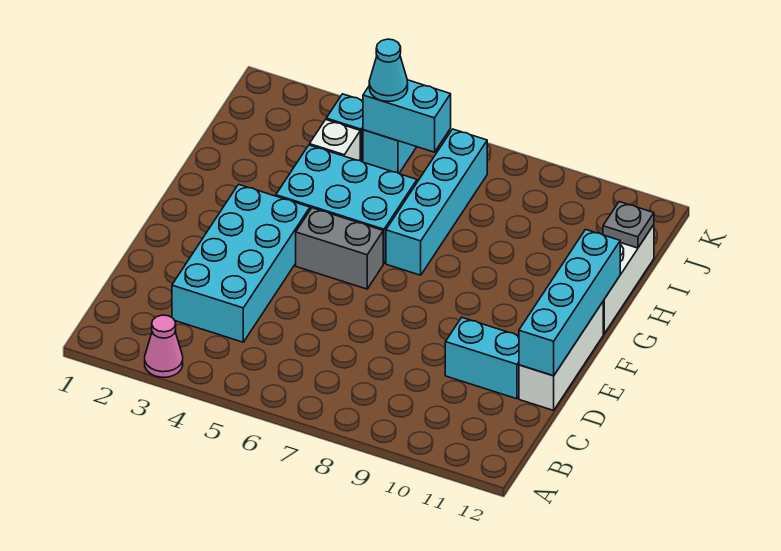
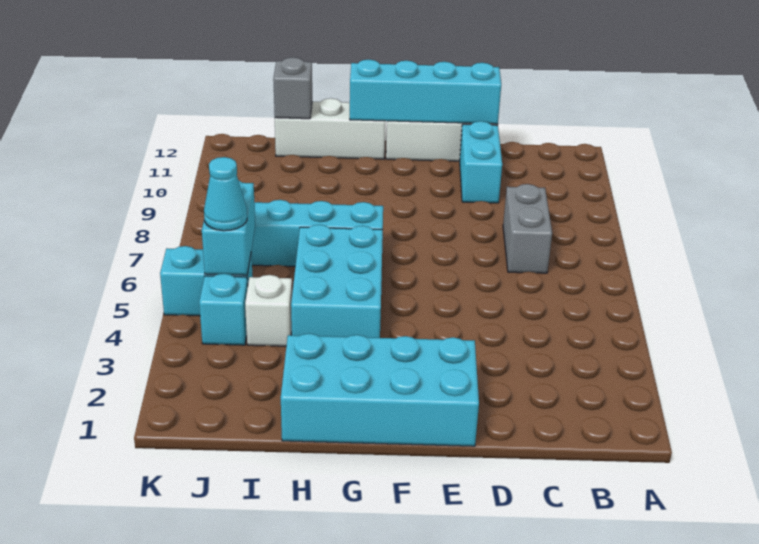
pink 1x1 cone [145,315,183,377] -> none
cyan 2x4 brick [172,184,310,342] -> cyan 2x4 brick moved to [281,334,479,446]
grey 1x2 brick [296,208,383,289] -> grey 1x2 brick moved to [503,184,552,273]
grey 1x1 plate [603,202,654,248] -> grey 1x1 brick [273,57,312,119]

